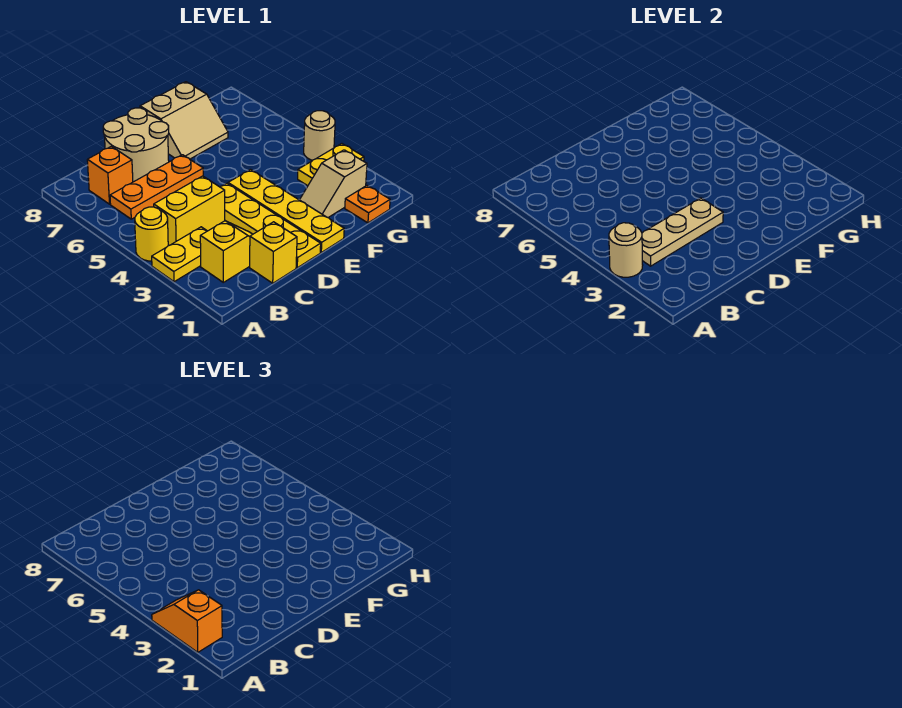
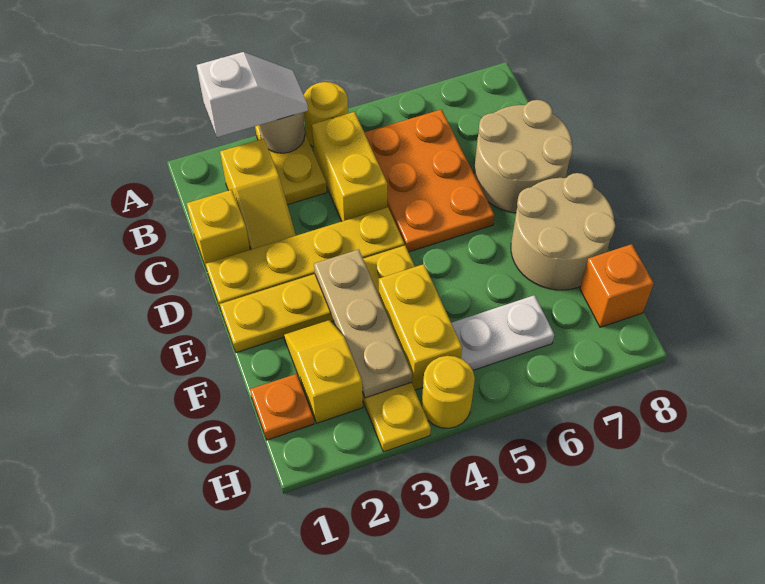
orange 1x2 slope [152,590,222,652] -> white 1x2 slope [196,52,308,137]
tan 1x3 plate [642,198,723,266] -> tan 1x3 plate moved to [314,249,412,398]
orange 1x3 plate [110,155,203,219] -> orange 2x3 plate [364,109,495,252]
orange 1x1 brick [87,146,133,204] -> orange 1x1 brick moved to [580,244,654,327]
tan 2x2 slope [140,82,228,159] -> tan 2x2 round brick [511,173,615,290]
tan 1x2 slope [300,150,367,218] -> yellow 1x2 slope [284,320,363,423]
none -> yellow 1x2 brick [379,264,462,390]
none -> white 1x2 plate [451,295,554,370]
tan 1x1 round brick [304,111,335,160] -> yellow 1x1 round brick [422,356,475,428]

